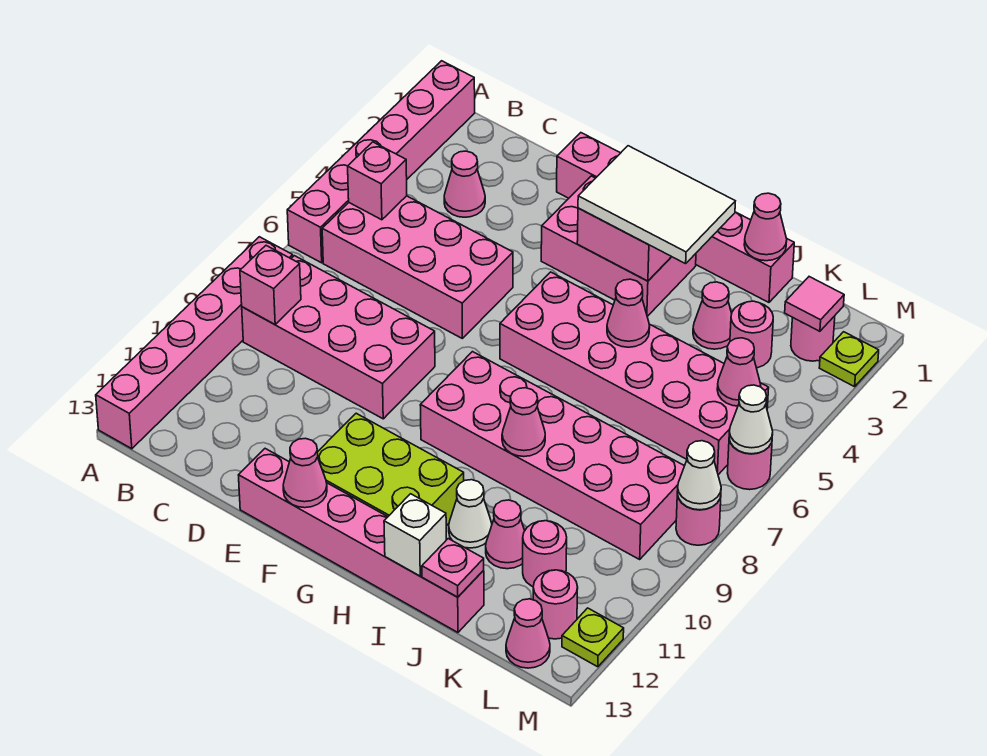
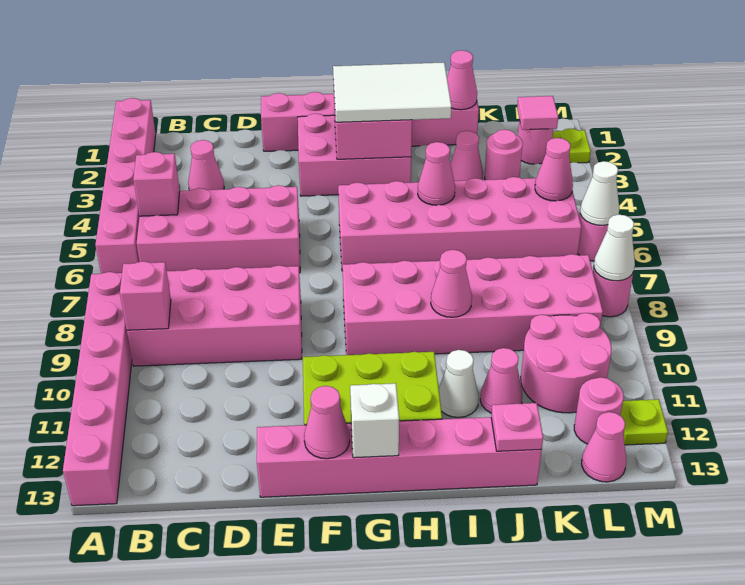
white 1x1 brick [384,494,446,576] -> white 1x1 brick moved to [350,383,399,458]
pink 1x1 round brick [523,521,567,587] -> pink 2x2 round brick [521,313,612,413]

